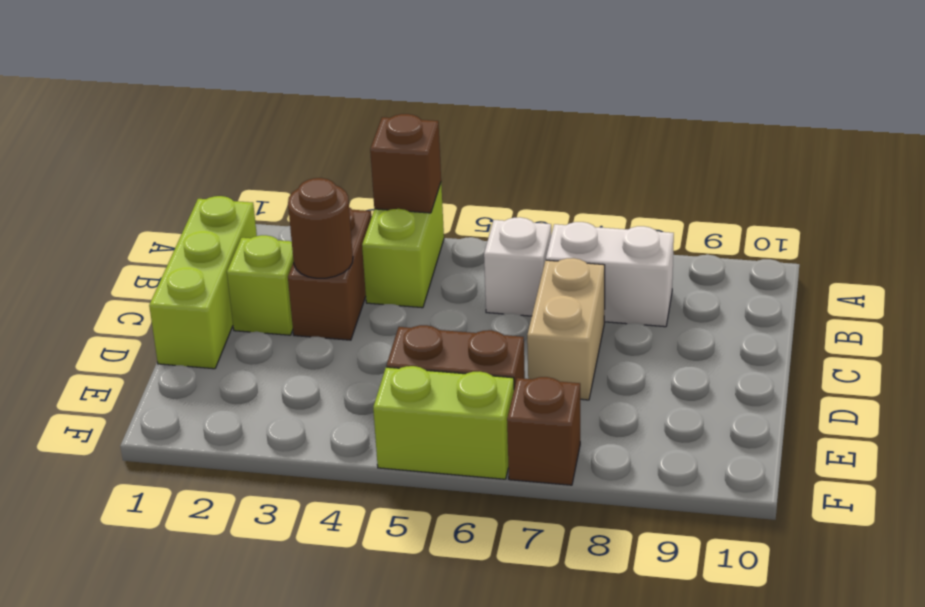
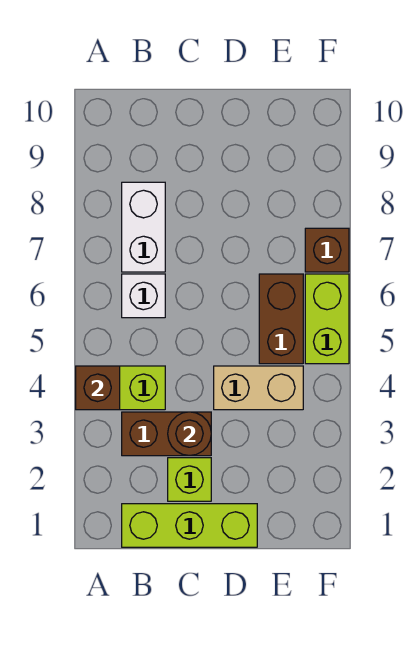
tan 1x2 brick [527,258,605,400] -> tan 1x2 brick moved to [214,366,303,410]

